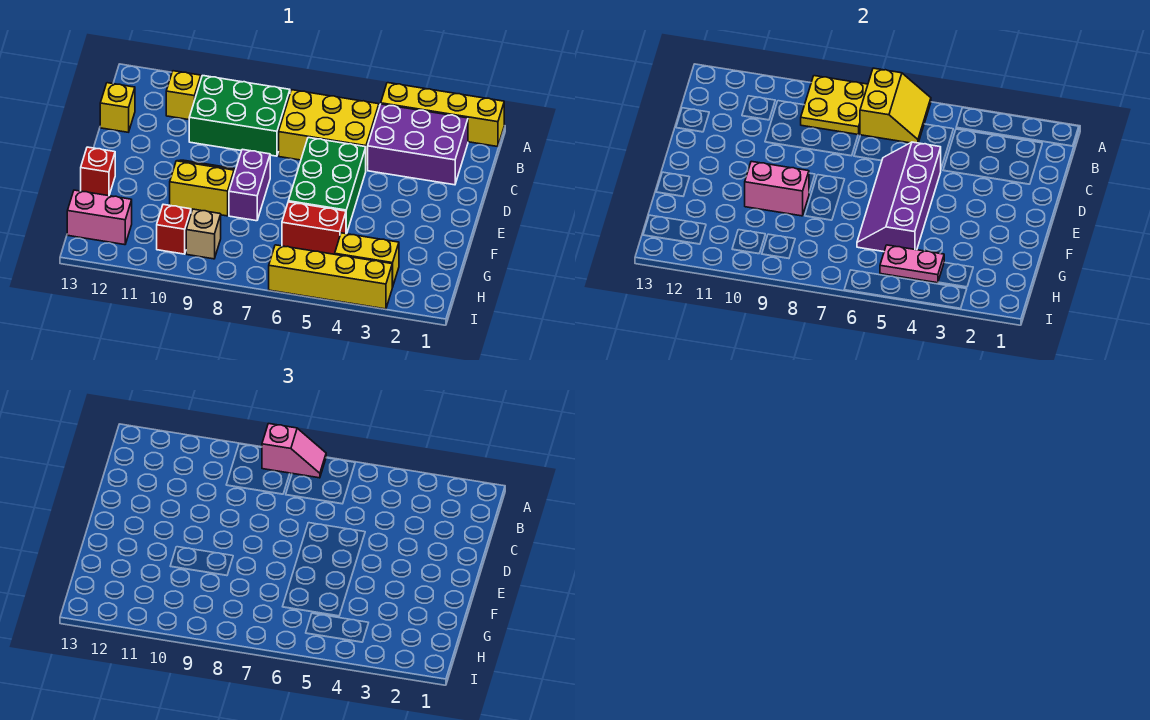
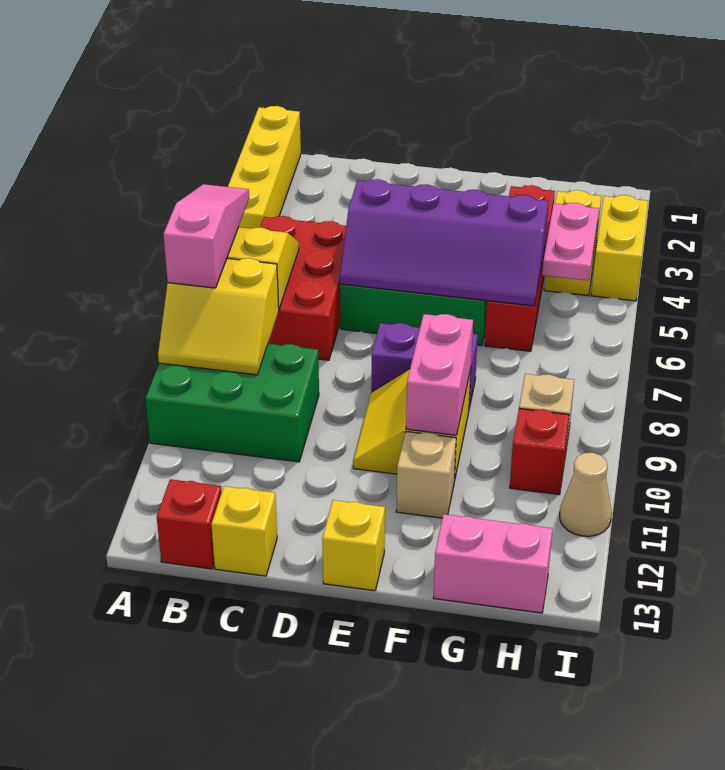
pink 1x2 slope [262,424,326,478] -> pink 1x3 slope [163,184,249,288]
yellow 2x2 plate [801,76,868,135] -> yellow 2x2 slope [158,258,279,375]
purple 2x3 brick [368,104,468,185] -> none
yellow 2x3 brick [279,90,379,169] -> red 2x3 brick [260,216,346,360]
green 2x3 brick [189,76,290,156] -> green 2x3 brick turned to [146,344,319,462]
yellow 1x1 brick [166,71,201,120] -> yellow 1x1 brick moved to [322,500,385,591]
none -> tan 1x1 brick [396,432,456,518]
red 1x1 brick [81,147,115,196] -> red 1x1 brick moved to [157,479,222,569]
red 1x2 brick [282,202,346,254] -> red 1x4 brick [485,185,555,351]
pink 1x2 brick [67,190,132,245] -> pink 1x2 brick turned to [433,514,552,613]
yellow 1x4 brick [269,245,392,309] -> yellow 1x2 brick [591,195,648,301]
none -> tan 1x1 cone [560,453,612,536]

